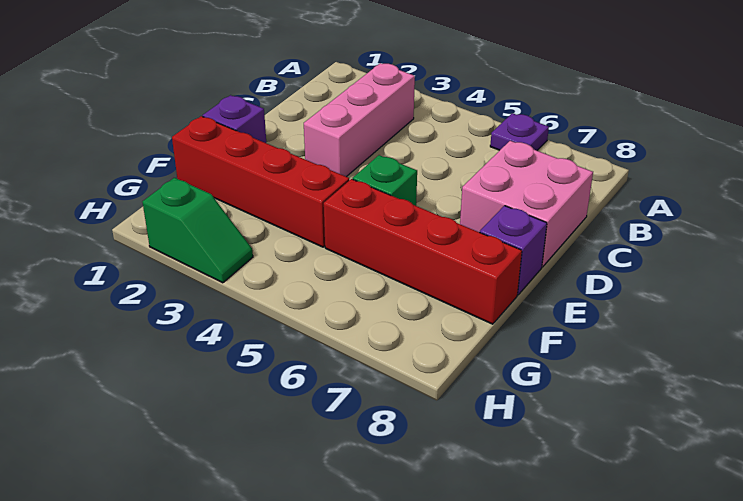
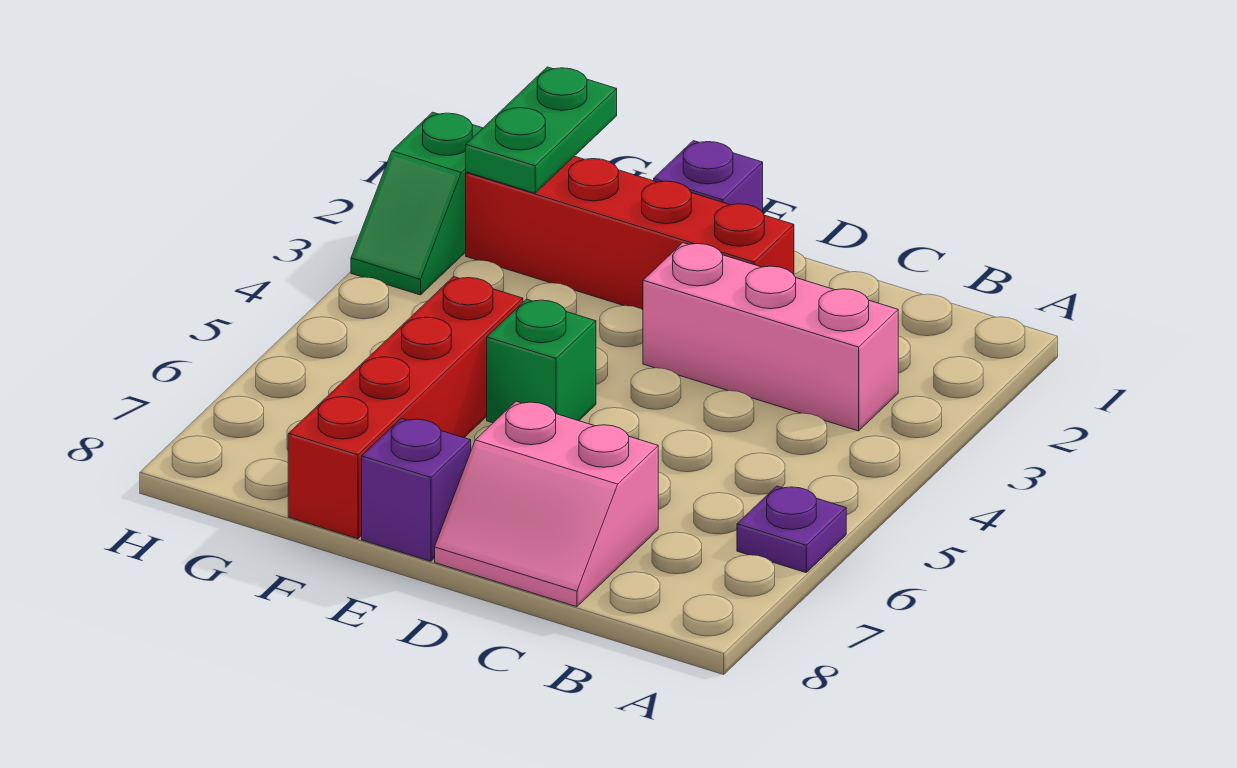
pink 2x2 brick [460,141,593,267] -> pink 2x2 slope [435,401,658,607]
red 1x4 brick [172,116,349,247] -> red 1x4 brick turned to [466,156,794,310]
none -> green 1x2 plate [466,67,617,193]

